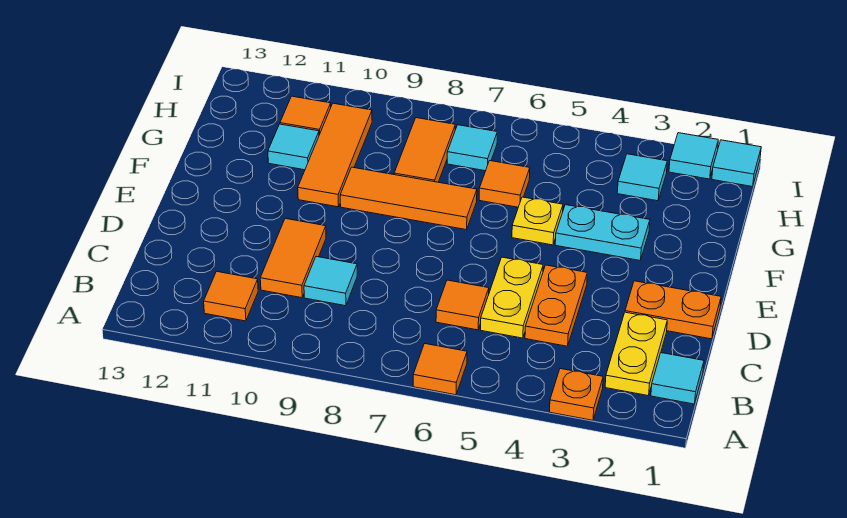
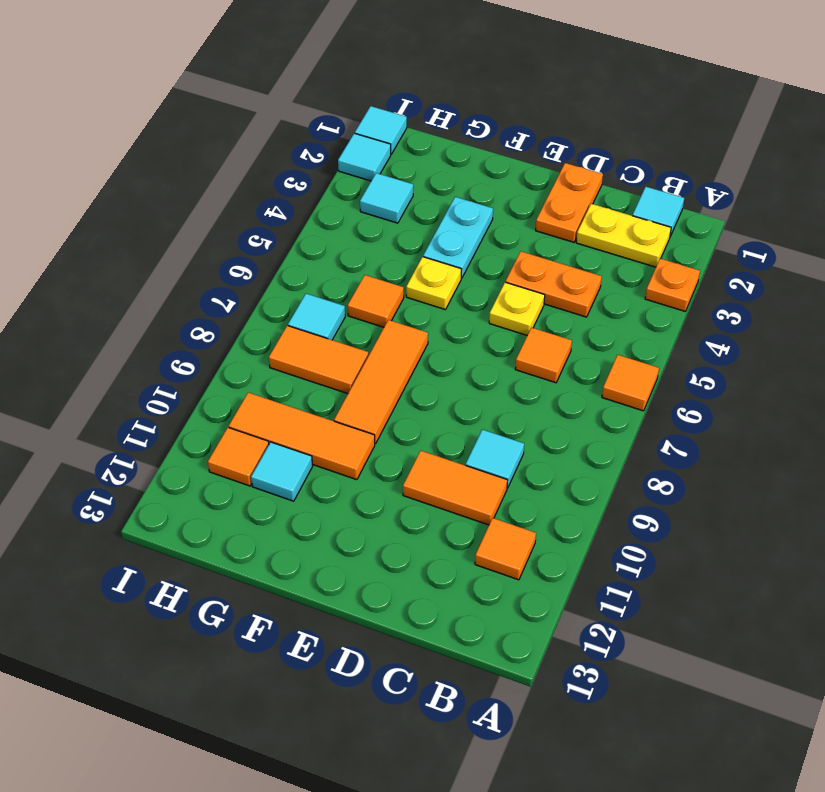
yellow 1x2 plate [481,257,543,338] -> yellow 1x1 plate [489,282,545,335]

